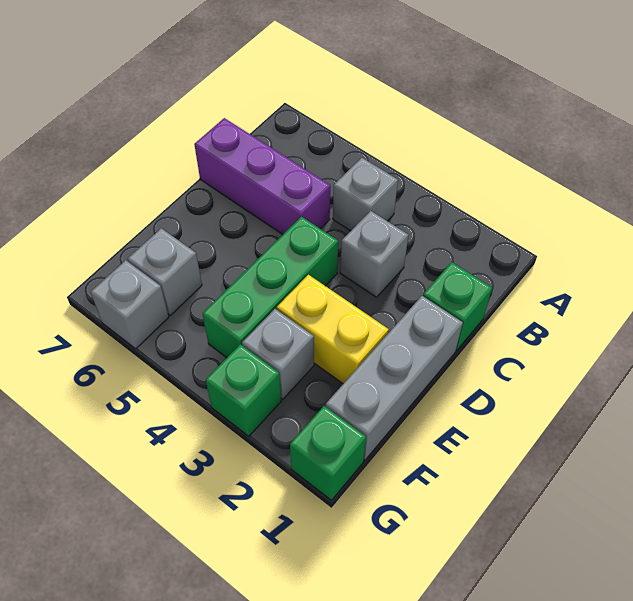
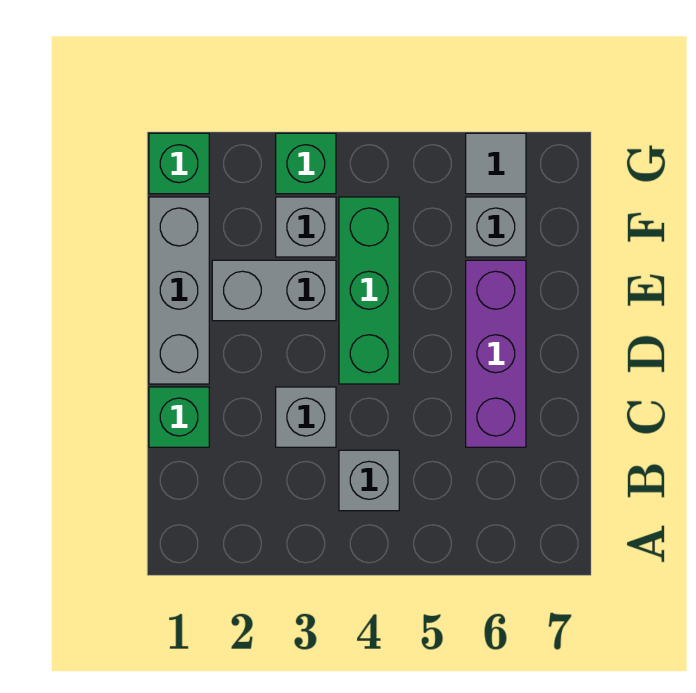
purple 1x3 brick [194,118,330,235] -> purple 1x3 brick turned to [466,260,526,447]
yellow 1x2 brick [277,275,389,384] -> grey 1x2 brick [212,260,336,321]
grey 1x1 brick [91,260,169,349] -> grey 1x1 tile [466,133,526,194]

